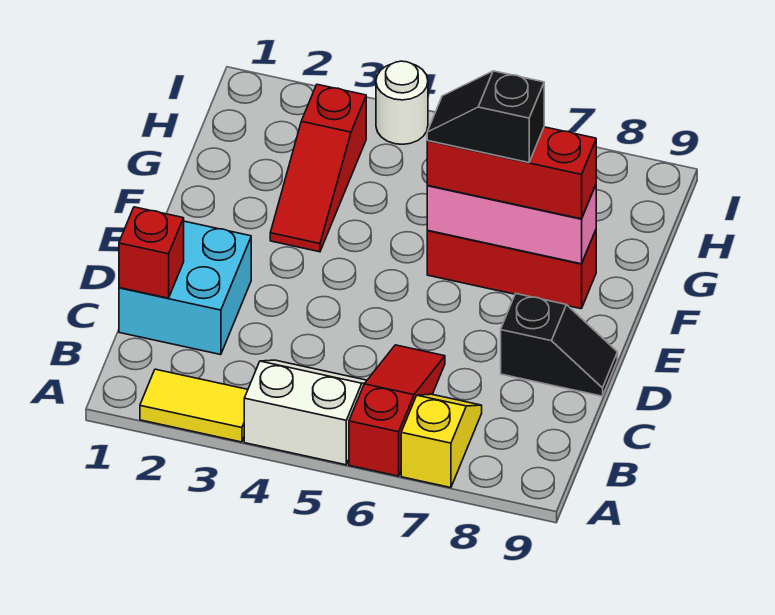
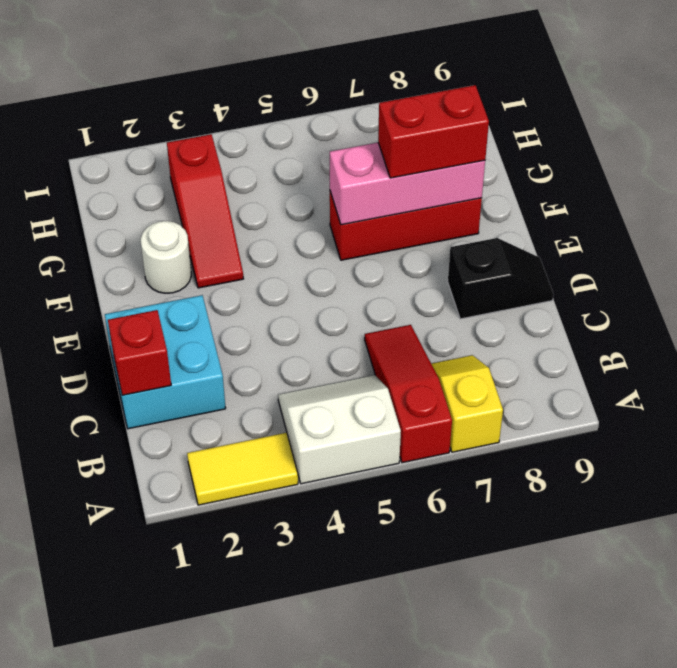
red 1x3 brick [427,127,596,219] -> red 1x2 brick [378,85,489,178]
black 1x2 slope [427,71,544,163] -> none
white 1x1 round brick [376,61,428,144] -> white 1x1 round brick moved to [141,221,191,293]

